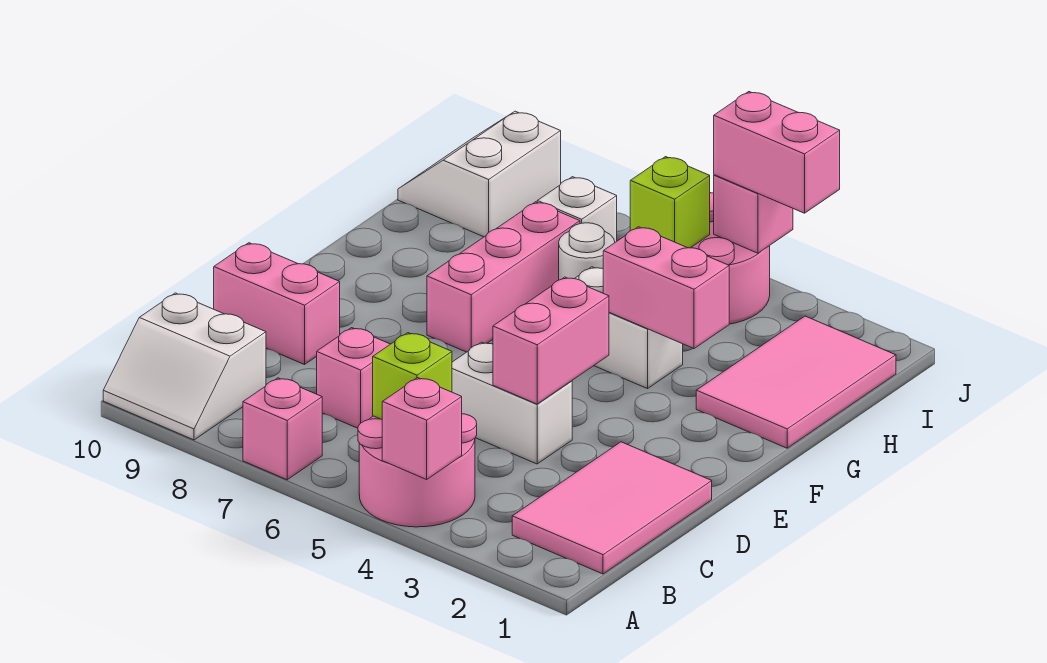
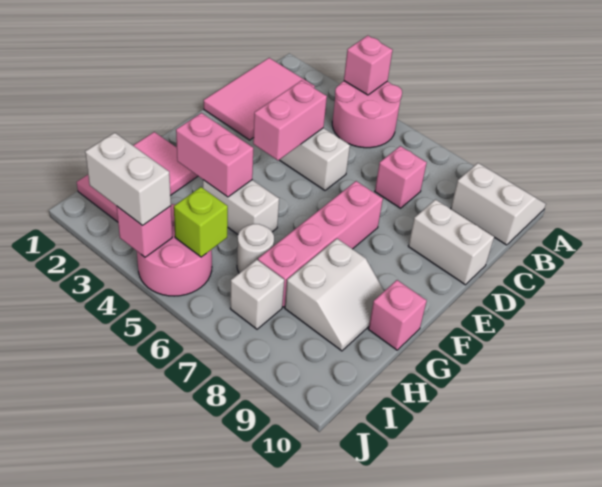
pink 1x1 brick [243,378,322,480] -> pink 1x1 brick moved to [368,280,427,350]
lime 1x1 brick [373,333,452,419] -> none
pink 1x2 brick [214,243,340,365] -> white 1x2 brick [408,200,494,285]
pink 1x3 brick [427,202,580,352] -> pink 1x4 brick [258,181,383,307]
white 2x2 slope [398,111,561,237] -> white 2x2 slope moved to [285,239,384,351]
pink 1x2 brick [714,92,840,213] -> white 1x2 brick [85,133,171,226]

